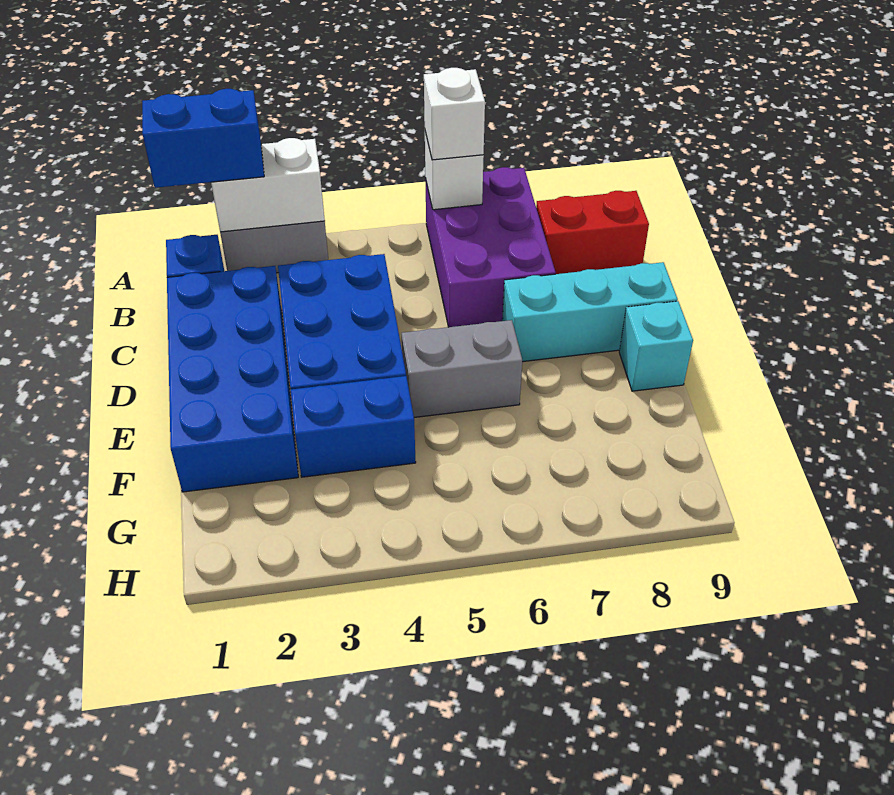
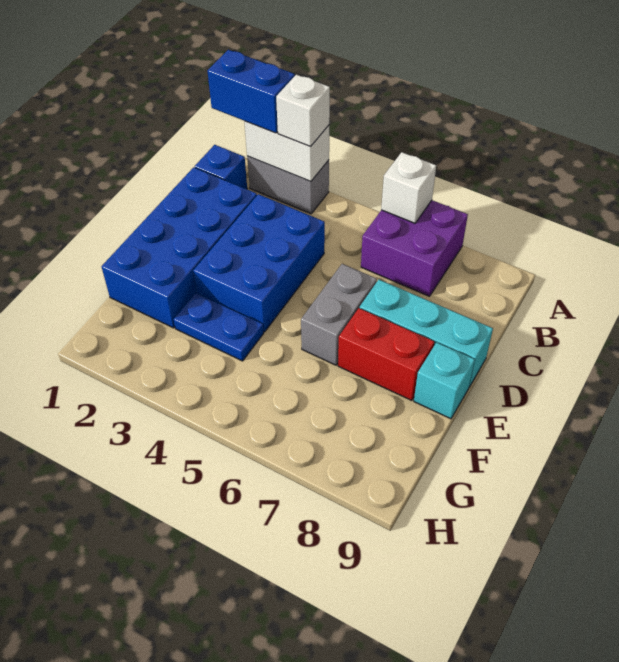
purple 2x3 brick [425,167,556,327] -> purple 2x2 brick [361,200,468,296]
white 1x1 brick [424,68,485,160] -> white 1x1 brick moved to [276,75,330,147]
red 1x2 brick [536,191,649,274] -> red 1x2 brick moved to [338,308,434,401]
grey 1x2 brick [401,320,522,417] -> grey 1x2 brick turned to [301,264,377,365]
blue 1x2 brick [291,376,416,477] -> blue 1x2 plate [174,293,264,361]

